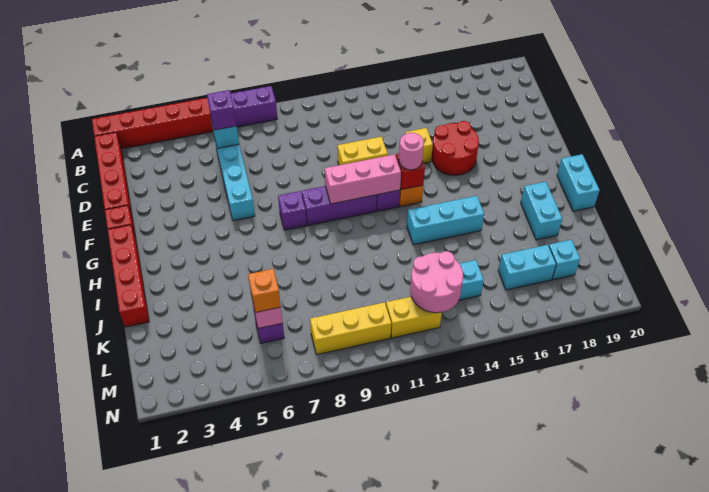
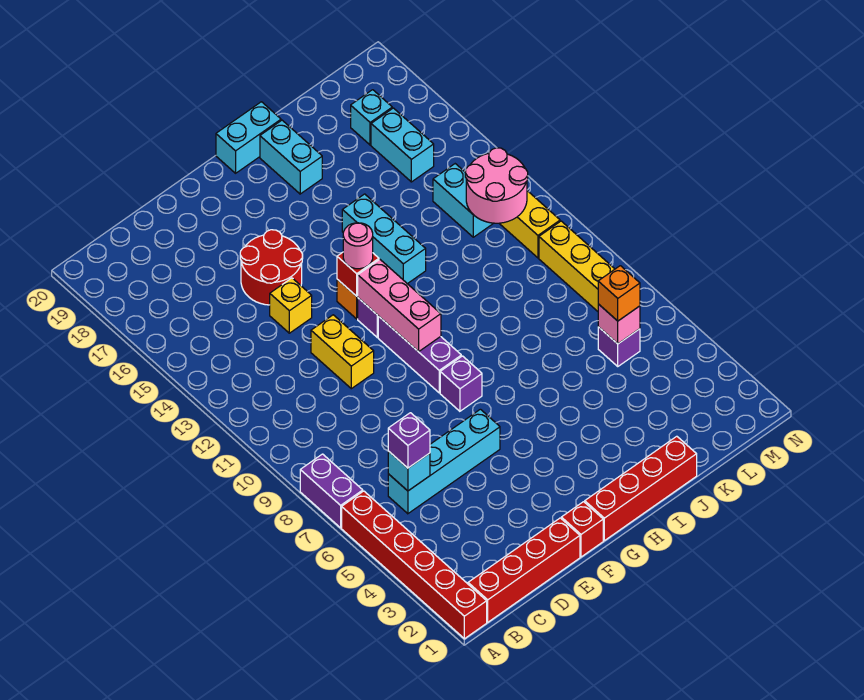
cyan 1x2 brick [521,182,562,240] -> cyan 1x2 brick turned to [260,120,322,194]

